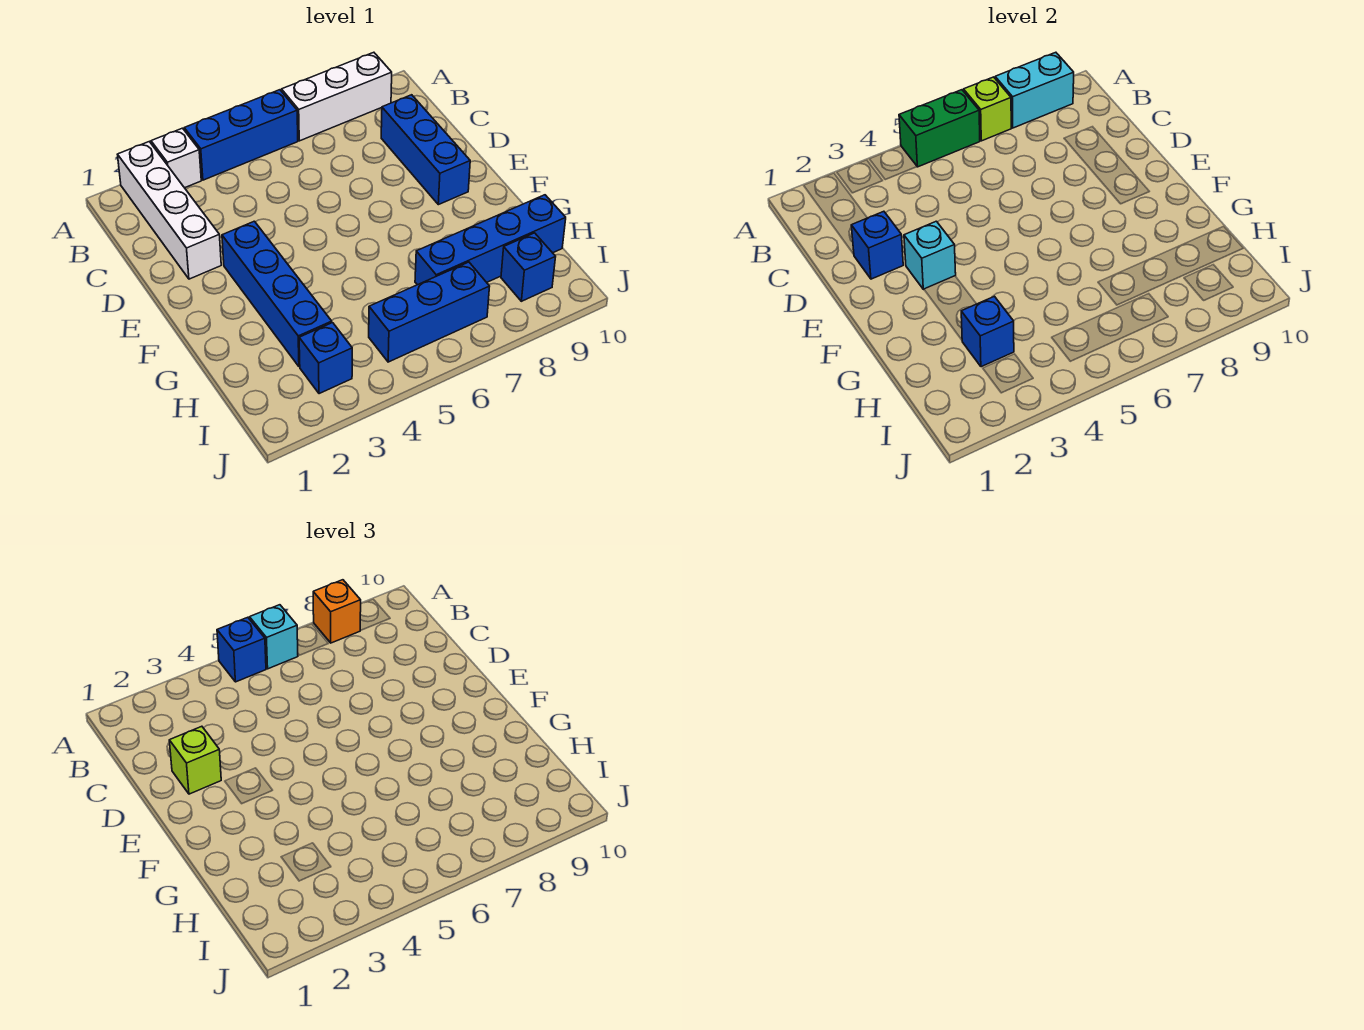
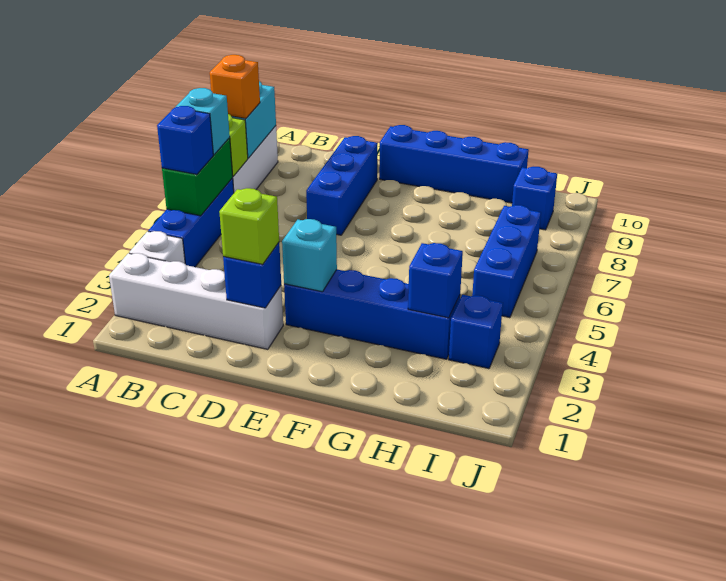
blue 1x3 brick [381,95,470,205] -> blue 1x3 brick turned to [306,136,378,235]
blue 1x4 brick [415,195,566,285] -> blue 1x4 brick turned to [379,125,529,203]

